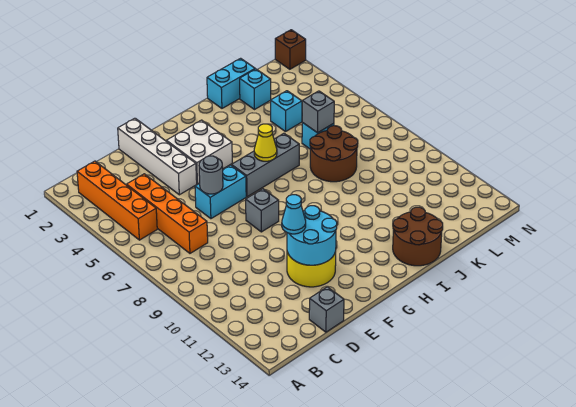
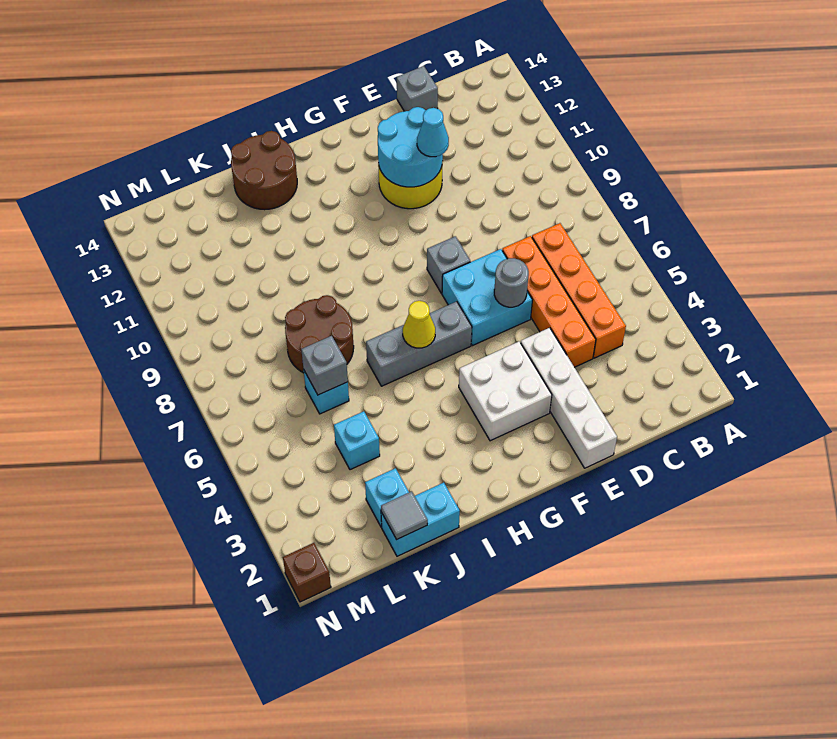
orange 1x4 brick [77,161,157,240] -> orange 1x4 brick moved to [502,236,596,367]
cyan 1x2 brick [195,165,246,219] -> cyan 2x2 brick [442,249,532,346]
none -> grey 1x1 tile [381,491,428,539]

